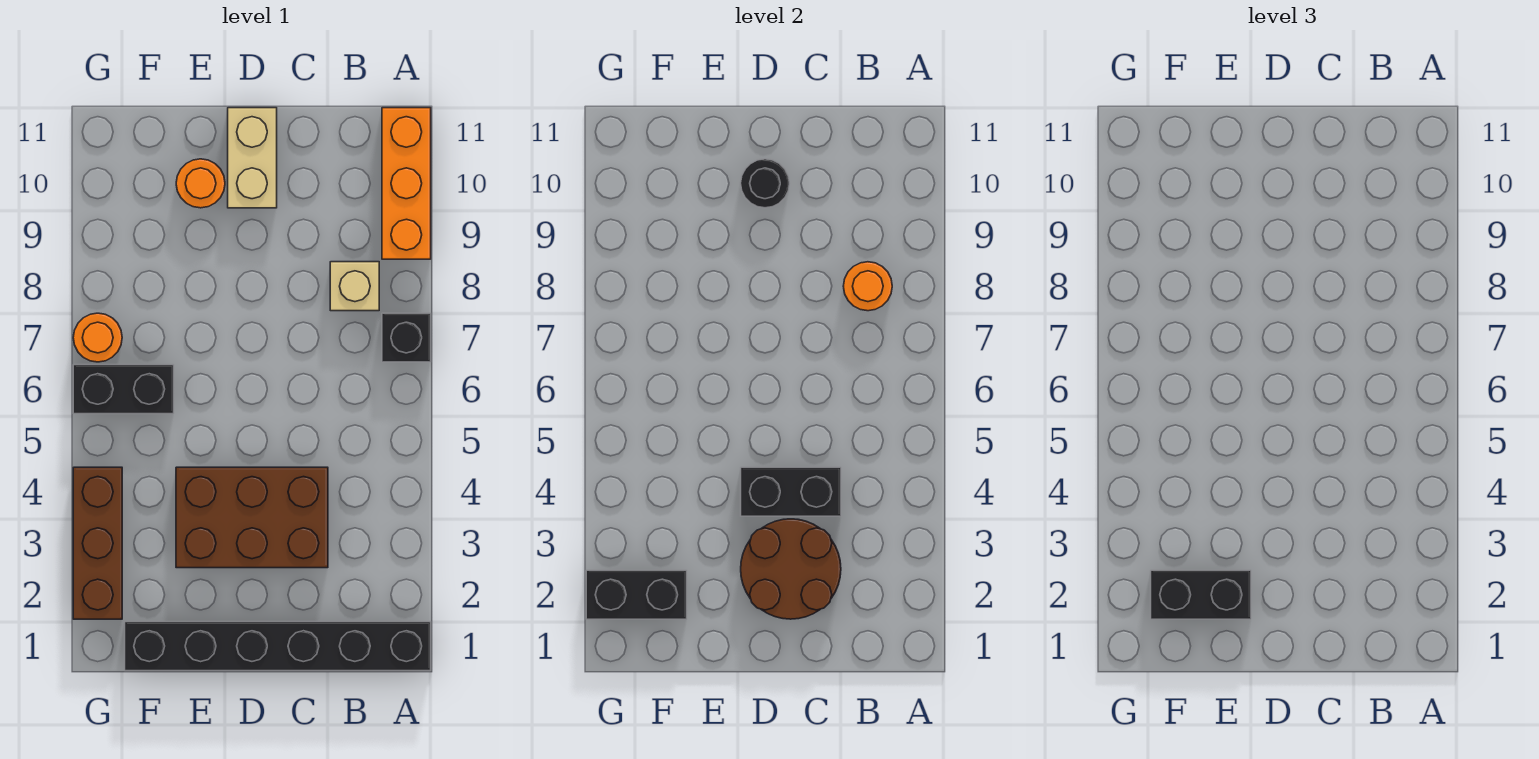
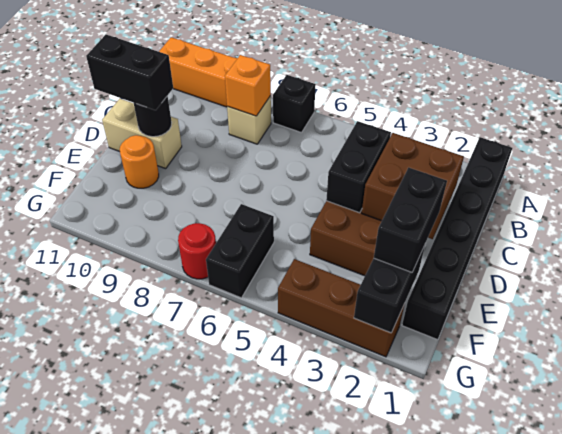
orange 1x1 round brick [843,262,892,311] -> orange 1x1 brick [225,55,271,116]
brown 2x2 round brick [741,519,841,619] -> brown 2x2 brick [362,133,464,239]
none -> black 1x2 brick [86,35,173,110]
orange 1x1 round brick [73,313,122,362] -> red 1x1 round brick [178,223,216,279]

